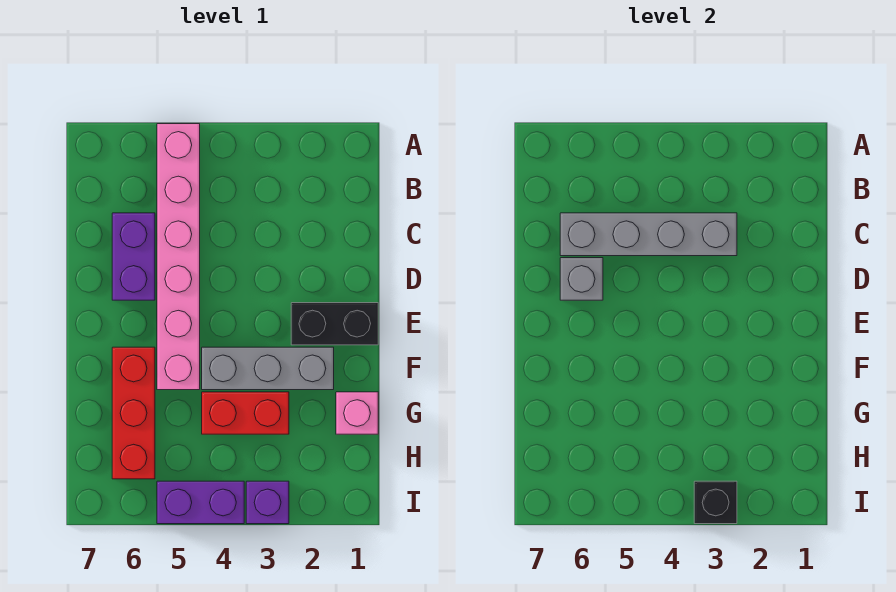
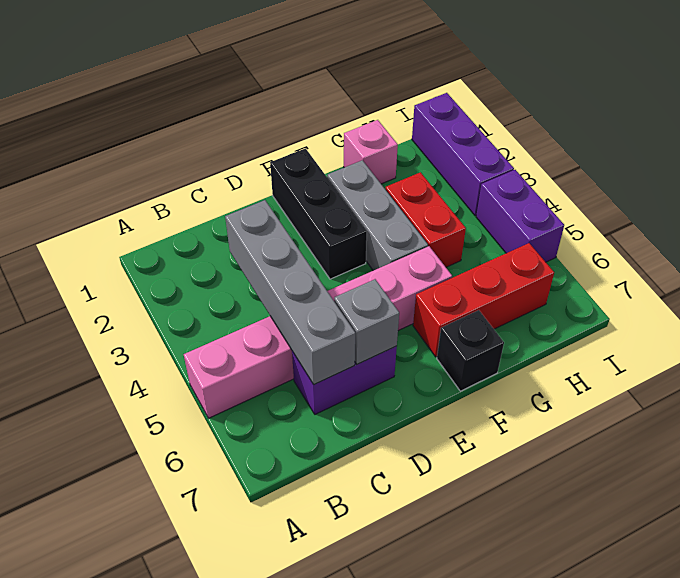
black 1x2 brick [291,303,378,345] -> black 1x3 brick [270,148,367,279]
purple 1x1 brick [246,481,289,524] -> purple 1x3 brick [412,93,514,216]
black 1x1 brick [694,481,737,524] -> black 1x1 brick moved to [437,310,504,391]

